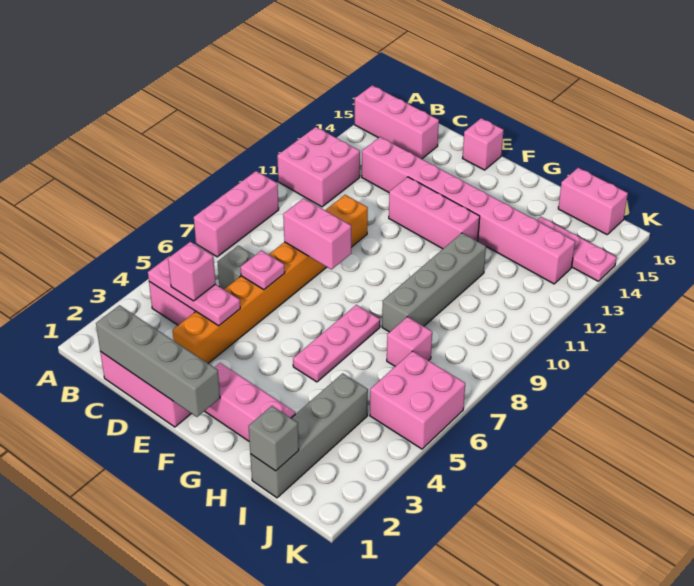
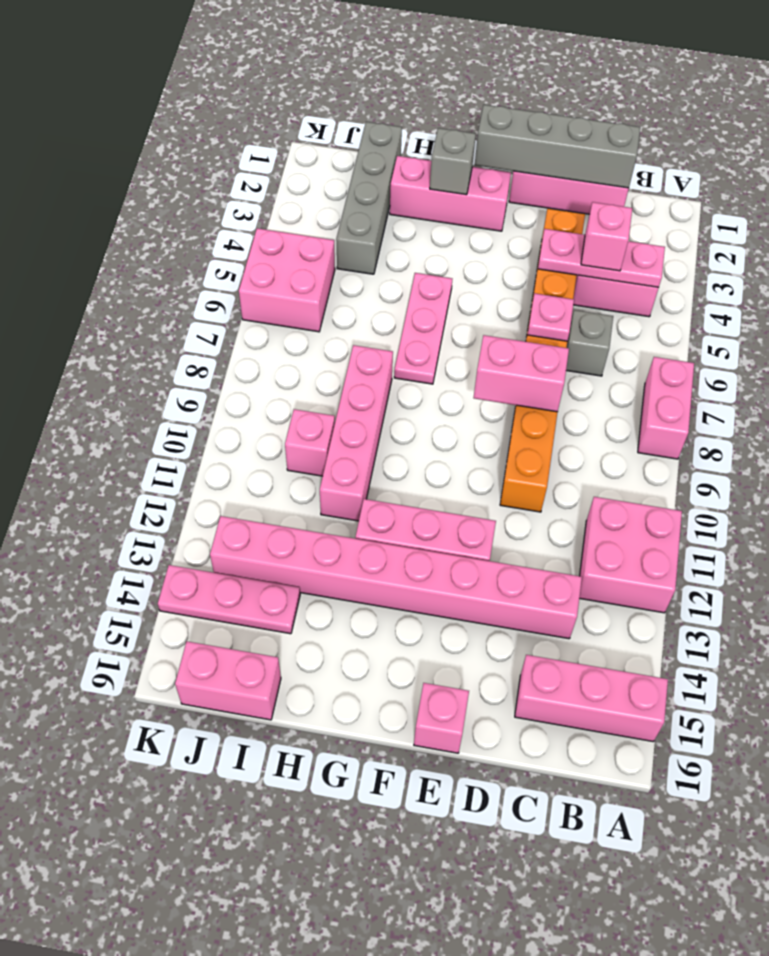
pink 1x3 brick [194,171,279,257] -> pink 1x2 brick [638,357,694,459]
grey 1x4 brick [382,233,486,332] -> pink 1x4 brick [320,345,393,521]
grey 1x1 brick [248,406,299,471] -> grey 1x1 brick moved to [430,128,476,195]
pink 1x1 brick [387,317,432,366] -> pink 1x1 brick moved to [285,409,335,476]

